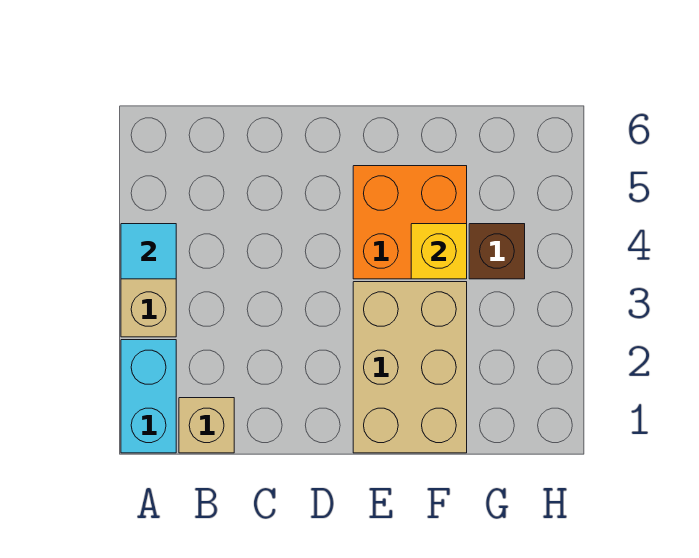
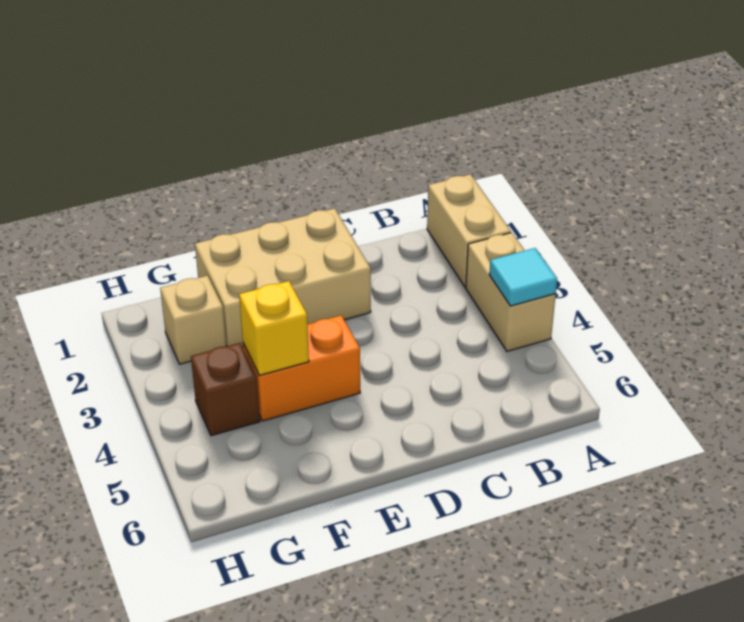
cyan 1x2 brick [121,340,176,453] -> tan 1x2 brick [427,174,511,287]
tan 1x1 brick [179,398,234,453] -> tan 1x1 brick moved to [160,276,226,364]
tan 2x3 brick [353,282,467,453] -> tan 2x3 brick turned to [195,208,371,347]
orange 2x2 brick [353,166,467,279] -> orange 1x2 brick [243,315,360,421]

